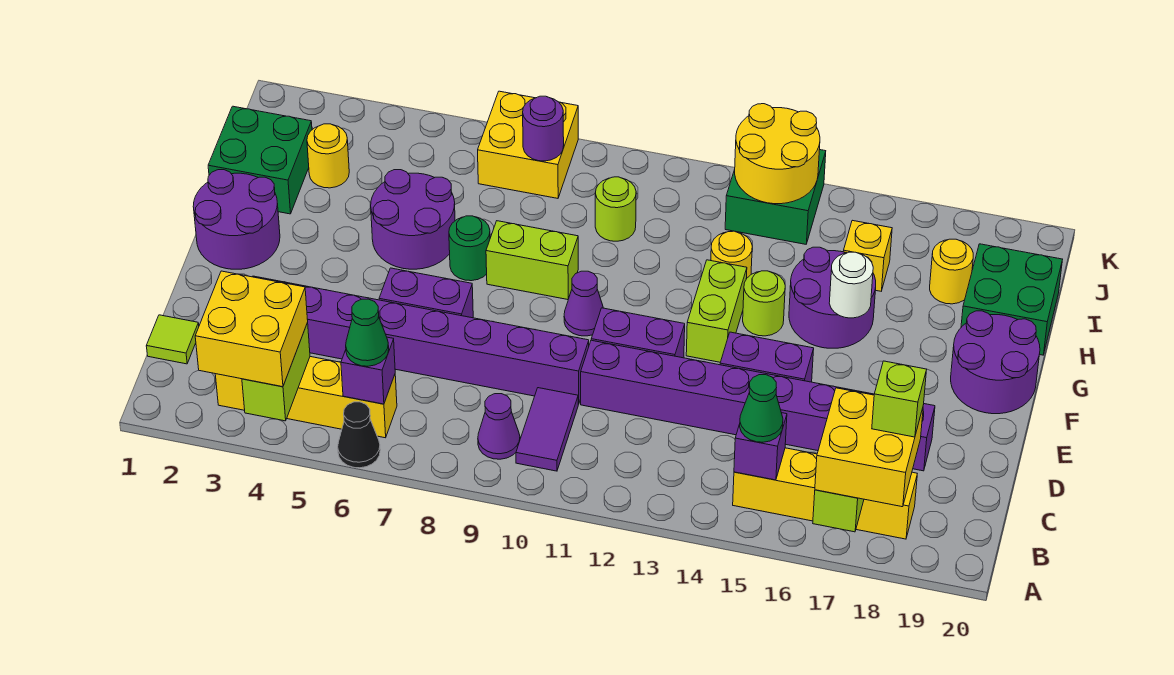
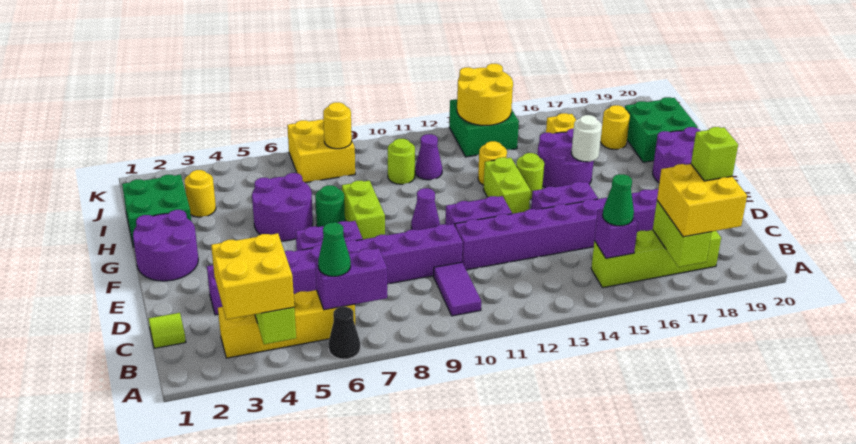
purple 1x1 brick [341,337,395,404] -> purple 1x2 brick [315,248,387,310]
purple 1x1 cone [478,394,520,459] -> purple 1x1 cone moved to [415,134,442,180]
yellow 1x4 brick [733,448,917,539] -> lime 1x4 brick [591,230,721,288]
lime 1x2 brick [486,221,578,300] -> lime 1x2 brick turned to [342,181,385,239]
purple 1x1 round brick [523,96,564,161] -> yellow 1x1 round brick [323,102,352,149]

